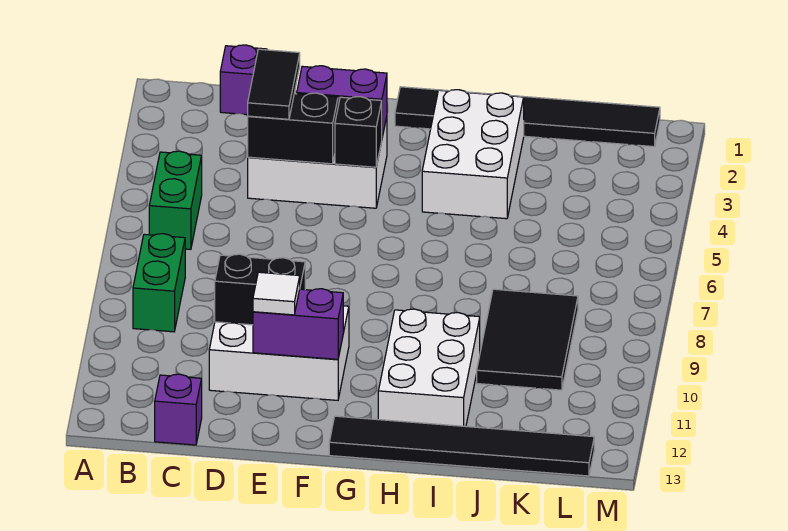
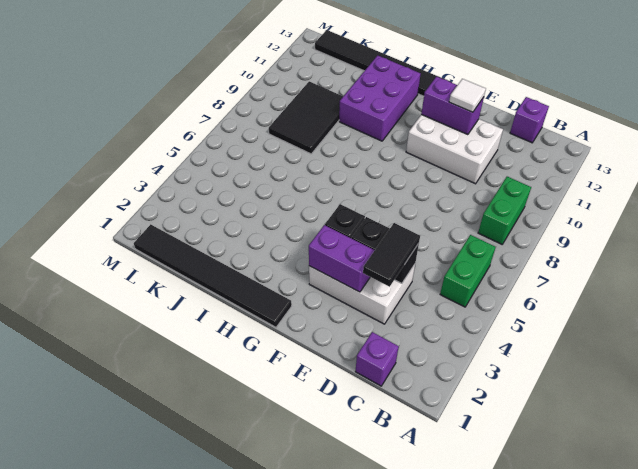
black 1x2 brick [215,254,305,325] -> none
white 2x3 brick [422,90,524,219] -> none
white 2x3 brick [378,309,480,426] -> purple 2x3 brick [339,55,421,141]

